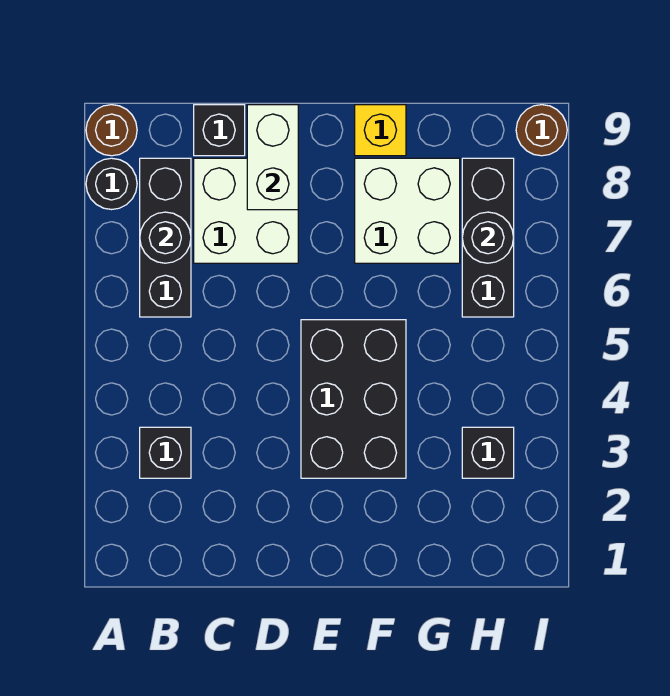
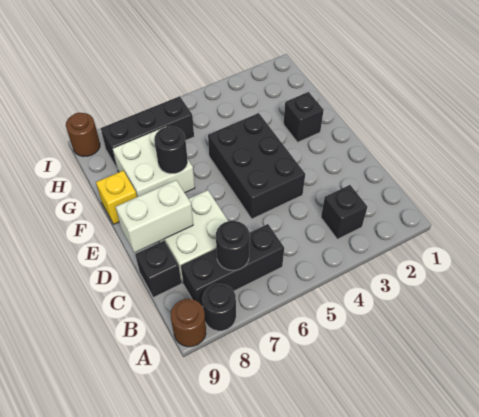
black 2x3 brick [301,320,406,478] -> black 2x3 brick turned to [208,113,305,219]
black 1x1 brick [462,427,514,478] -> black 1x1 brick moved to [283,92,324,142]
black 1x1 round brick [462,212,514,263] -> black 1x1 round brick moved to [154,126,188,174]

